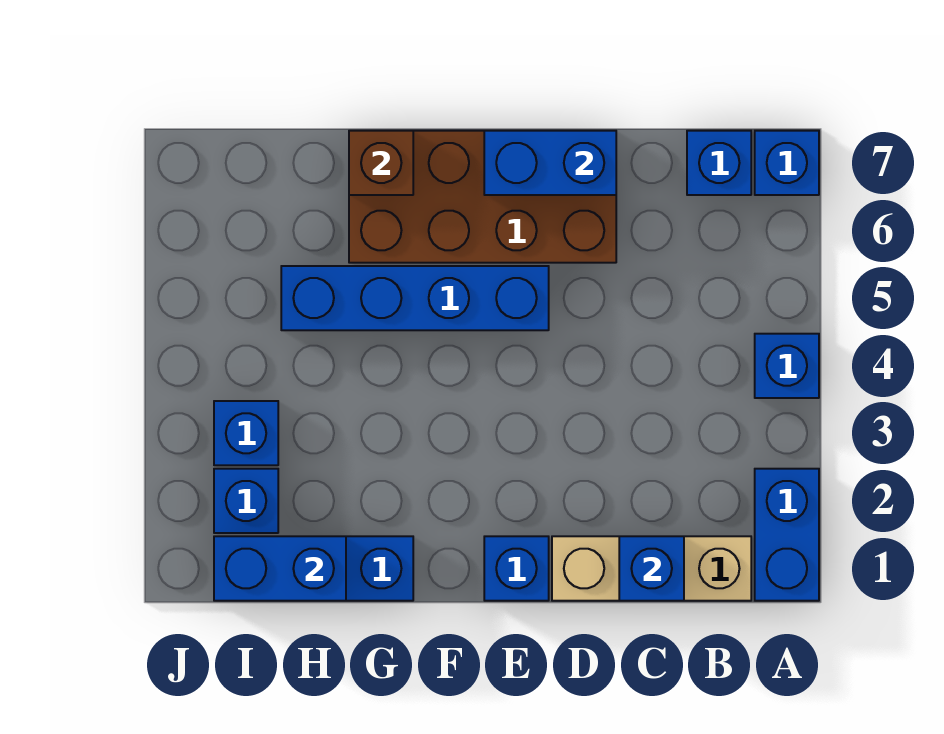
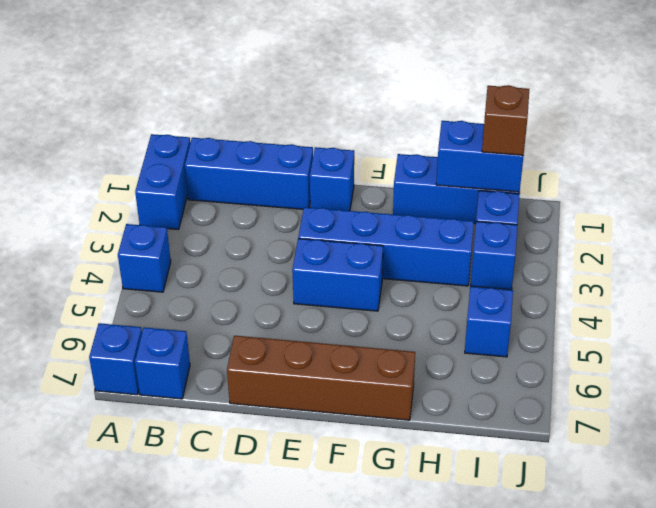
tan 1x3 brick [552,536,751,601] -> blue 1x3 brick [185,138,313,209]
blue 1x1 brick [619,536,684,601] -> blue 1x1 brick moved to [465,286,513,357]
brown 2x4 brick [349,131,616,263] -> brown 1x4 brick [227,336,415,420]
blue 1x2 brick [484,131,616,195] -> blue 1x2 brick moved to [292,239,383,311]
blue 1x4 brick [281,266,549,330] -> blue 1x4 brick moved to [298,207,474,286]
brown 1x1 brick [349,131,413,195] -> brown 1x1 brick moved to [482,85,529,155]

